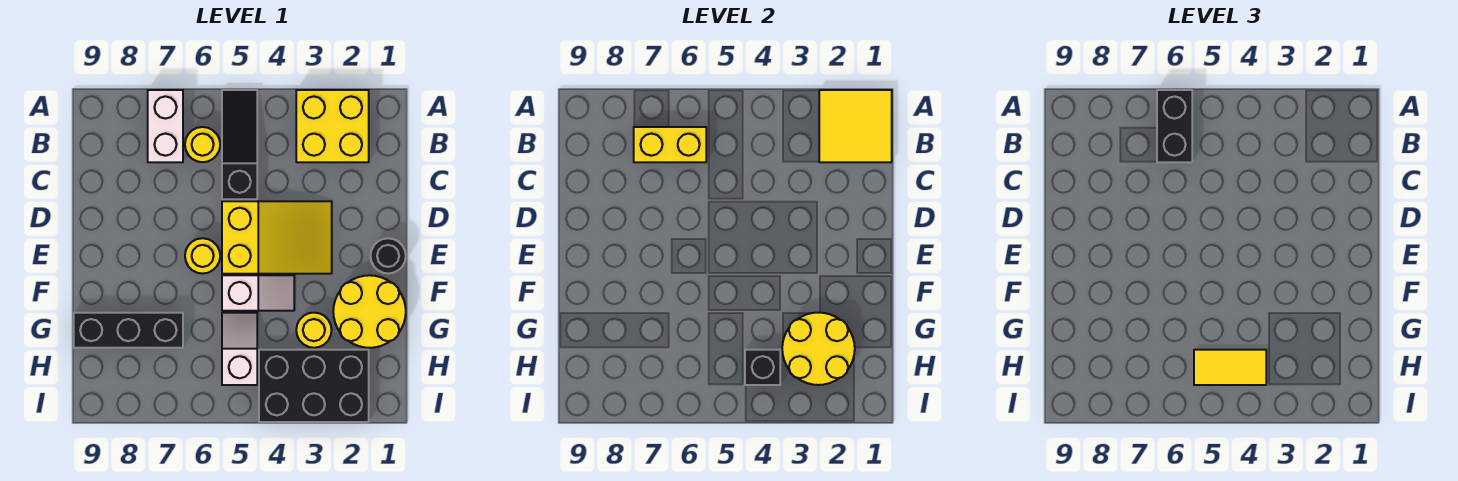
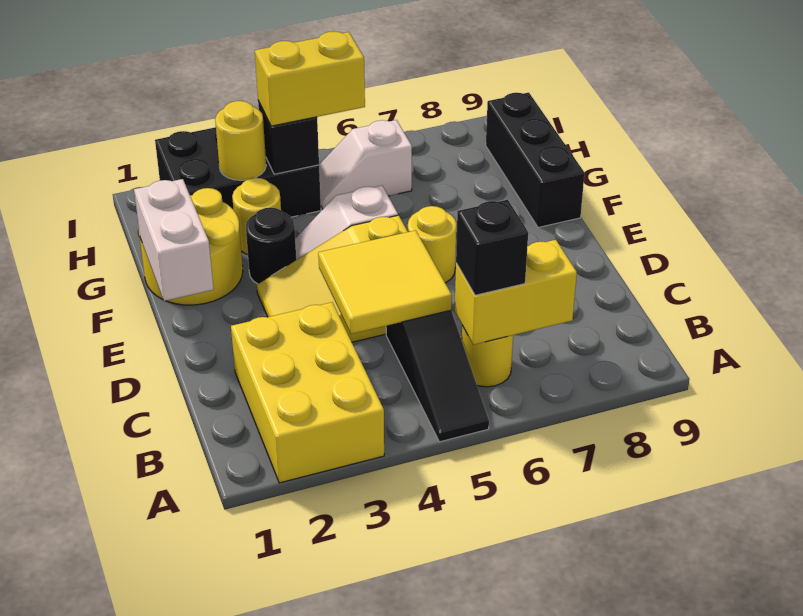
yellow 2x2 tile [819,90,892,162] -> yellow 2x2 tile moved to [318,230,452,334]
yellow 2x2 brick [296,90,369,162] -> yellow 2x3 brick [231,302,384,483]
black 1x2 brick [1157,90,1192,162] -> black 1x1 brick [456,200,528,295]
white 1x2 brick [148,90,183,162] -> white 1x2 brick moved to [134,179,214,301]
black 1x1 round brick [371,238,406,274] -> black 1x1 round brick moved to [246,208,296,284]
yellow 2x2 round brick [782,313,855,385] -> yellow 1x1 round brick [215,101,266,180]
white 1x2 slope [222,313,257,385] -> white 1x2 slope turned to [319,120,412,209]
black 1x3 brick [74,313,183,348] -> black 1x3 brick turned to [486,93,584,228]
yellow 1x2 tile [1194,350,1266,385] -> yellow 1x2 brick [255,31,365,126]

